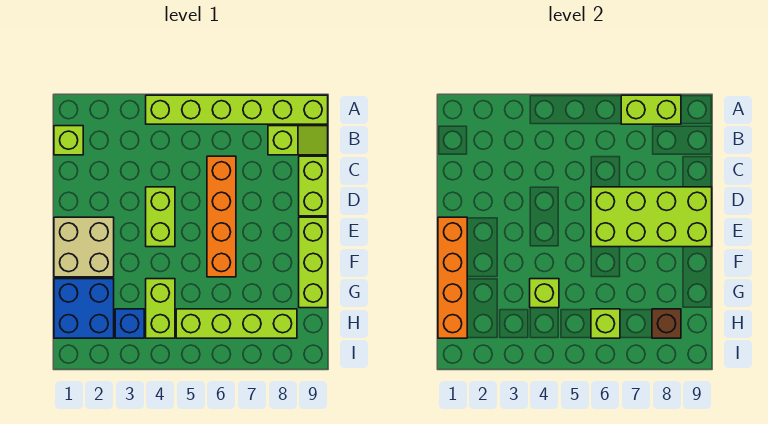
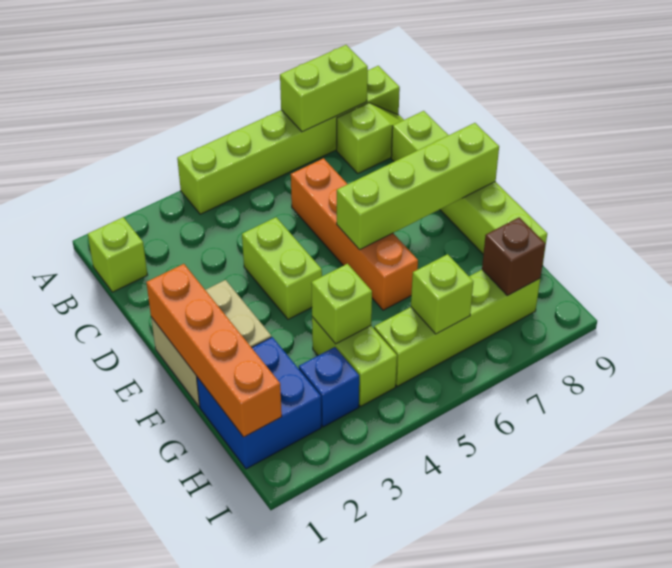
lime 2x4 brick [591,187,712,247] -> lime 1x4 brick [337,123,499,250]

